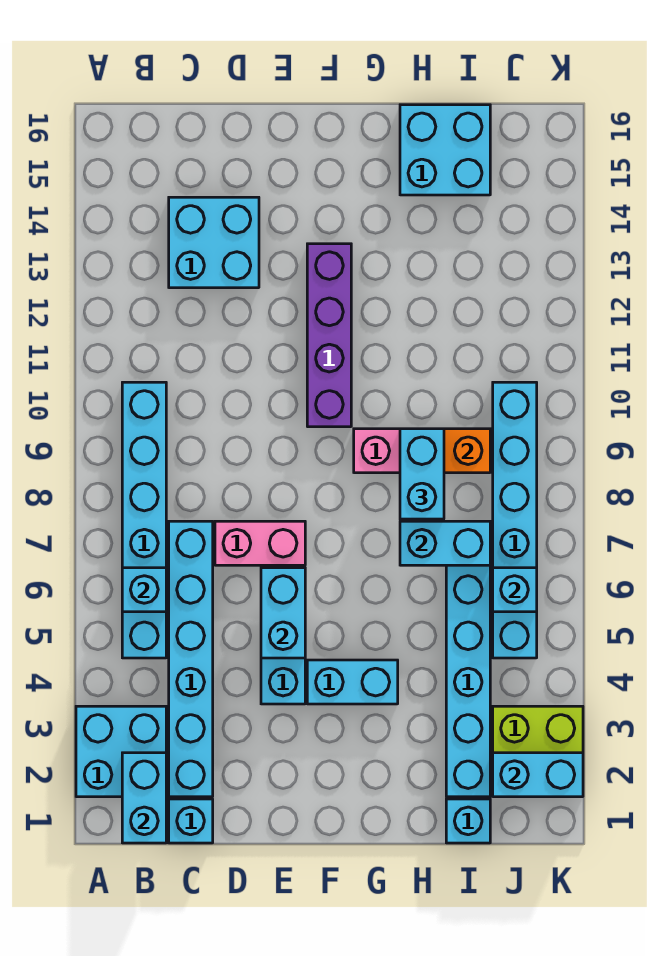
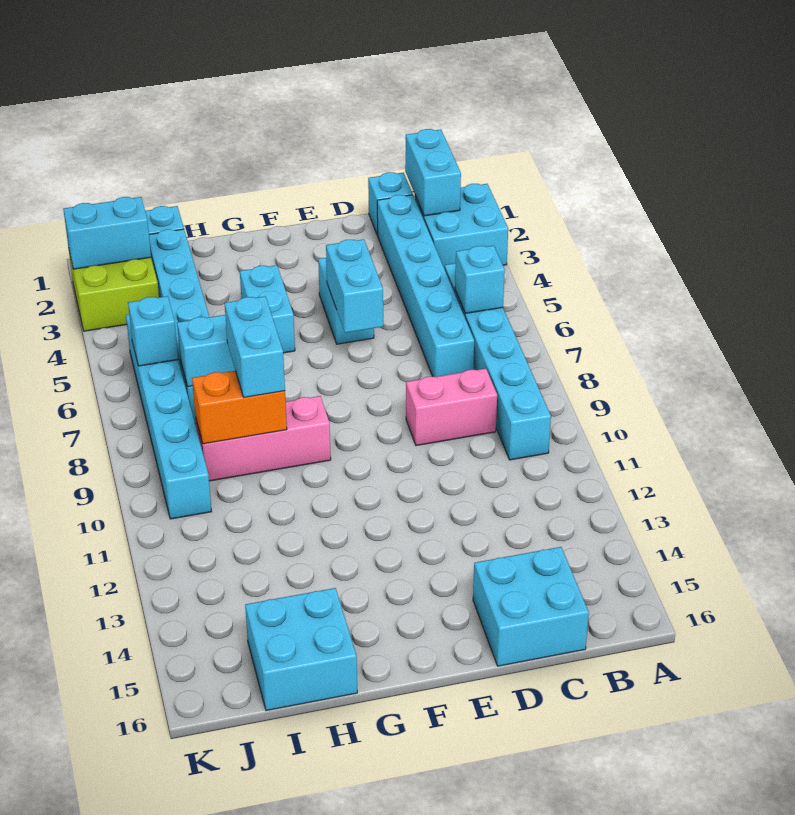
cyan 2x2 brick [169,197,259,288] -> cyan 2x2 brick moved to [473,547,589,666]
pink 1x2 brick [215,521,305,565] -> pink 1x2 brick moved to [406,369,497,446]
cyan 1x2 brick [307,660,398,704] -> cyan 1x2 brick turned to [240,265,295,353]
purple 1x4 brick [307,244,351,427] -> none

